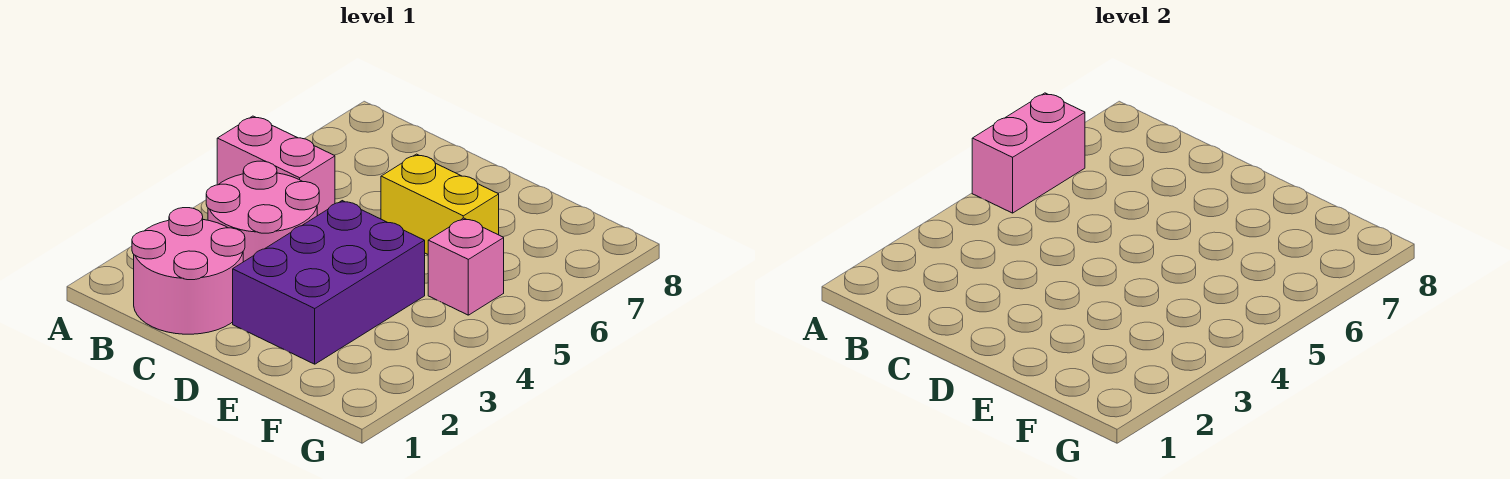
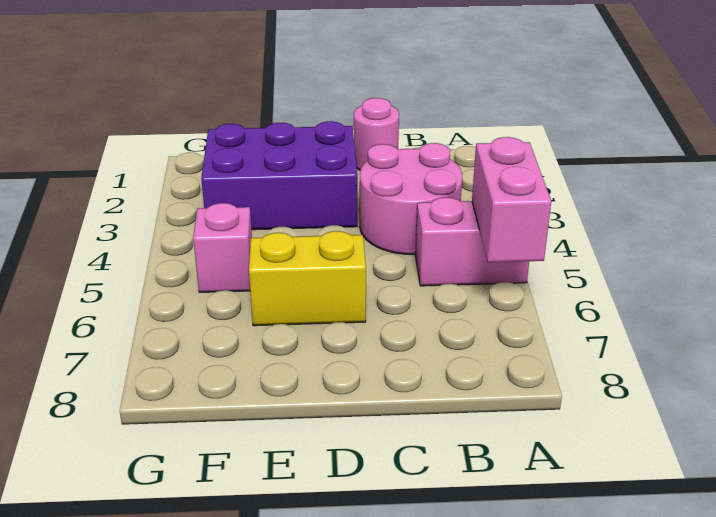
pink 2x2 round brick [132,208,245,334] -> pink 1x1 round brick [354,98,399,170]
purple 2x3 brick [233,201,425,364] -> purple 2x3 brick turned to [201,121,357,230]

